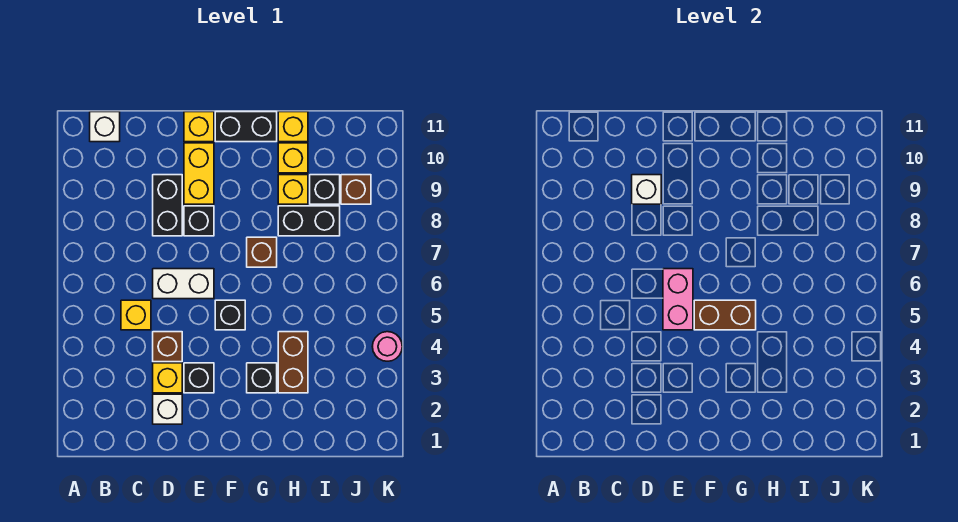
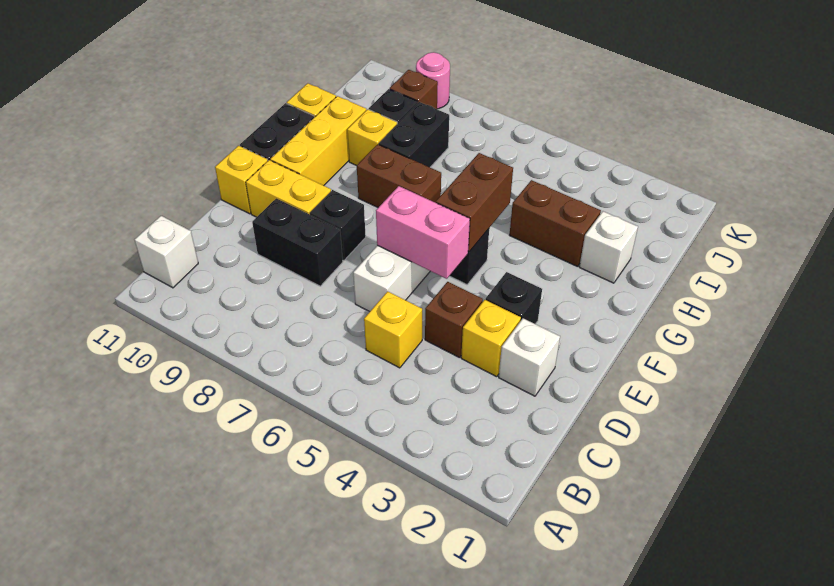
white 1x1 brick [632,175,661,204] -> white 1x1 brick moved to [579,211,638,283]
black 1x1 brick [247,363,277,393] -> none
brown 1x1 brick [247,237,277,267] -> brown 1x2 brick [357,144,441,207]
yellow 1x1 brick [278,143,308,173] -> yellow 1x3 brick [270,96,366,186]
pink 1x1 round brick [372,332,402,361] -> pink 1x1 round brick moved to [416,52,450,109]

